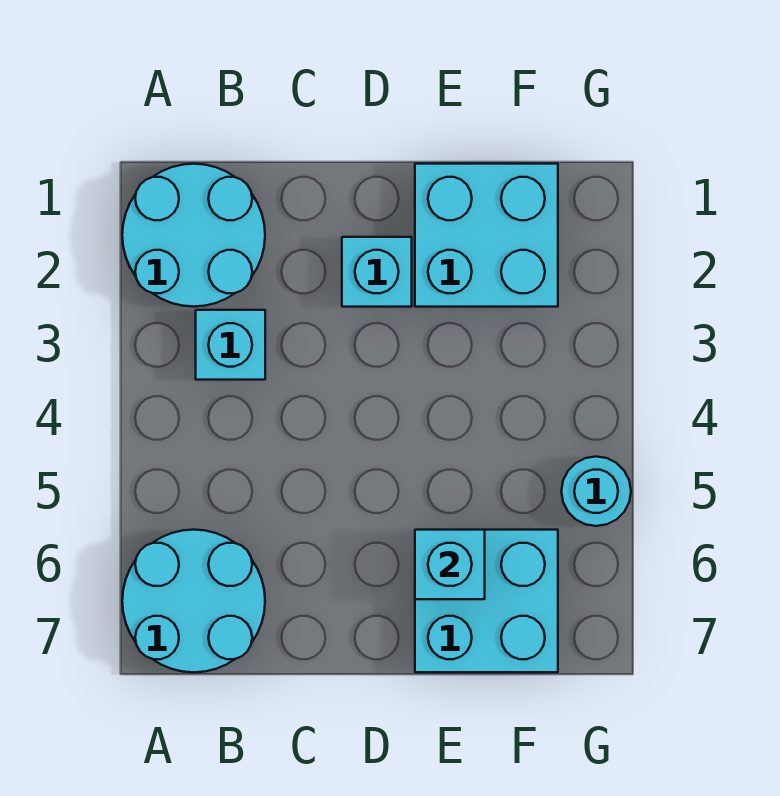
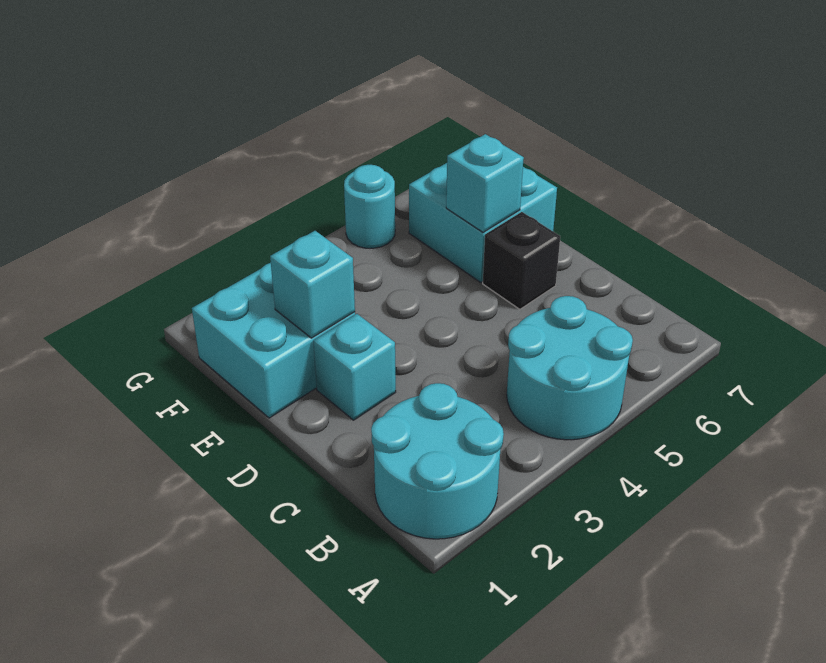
cyan 2x2 round brick [122,530,265,672] -> cyan 2x2 round brick moved to [507,296,633,440]
cyan 1x1 brick [196,310,265,380] -> cyan 1x1 brick moved to [270,231,355,338]
none -> black 1x1 brick [483,212,560,309]

